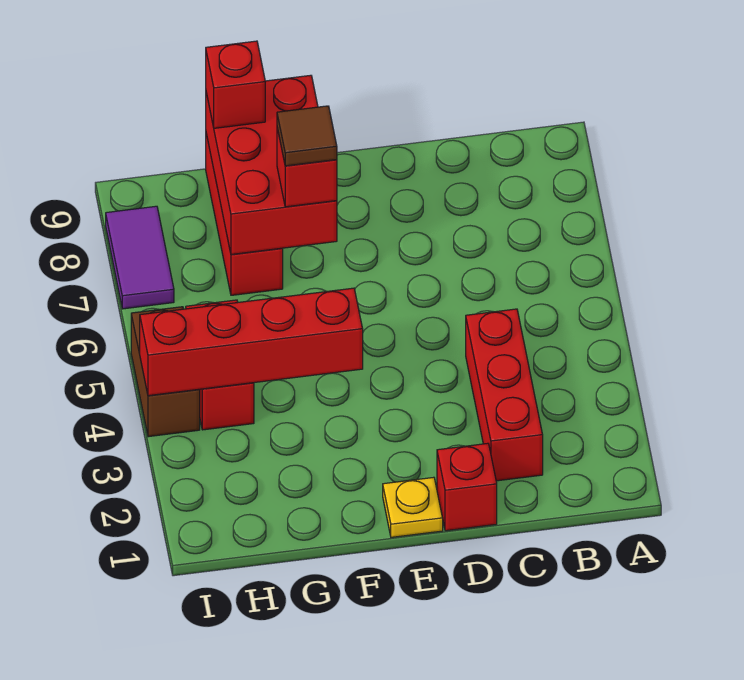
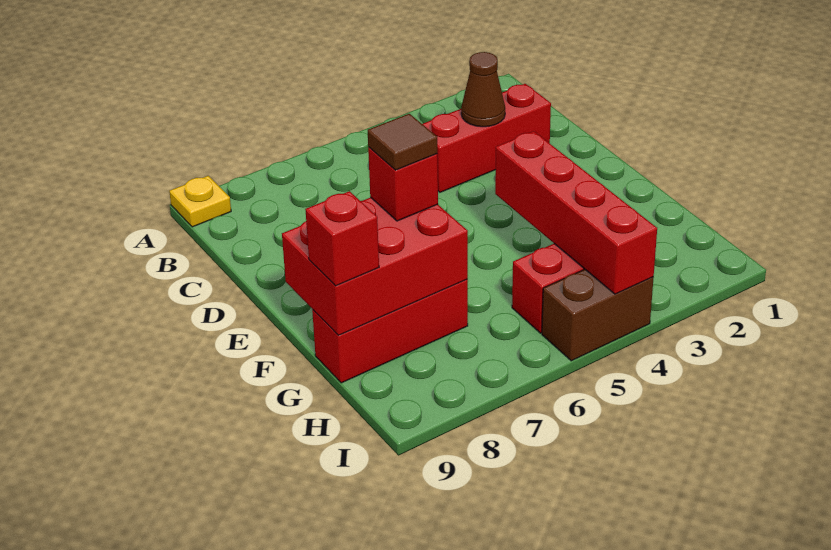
none -> brown 1x1 cone [461,52,505,127]
red 1x1 brick [437,443,497,531] -> none
yellow 1x1 plate [383,477,443,537] -> yellow 1x1 plate moved to [169,176,231,227]
purple 1x2 tile [106,206,174,309] -> none

